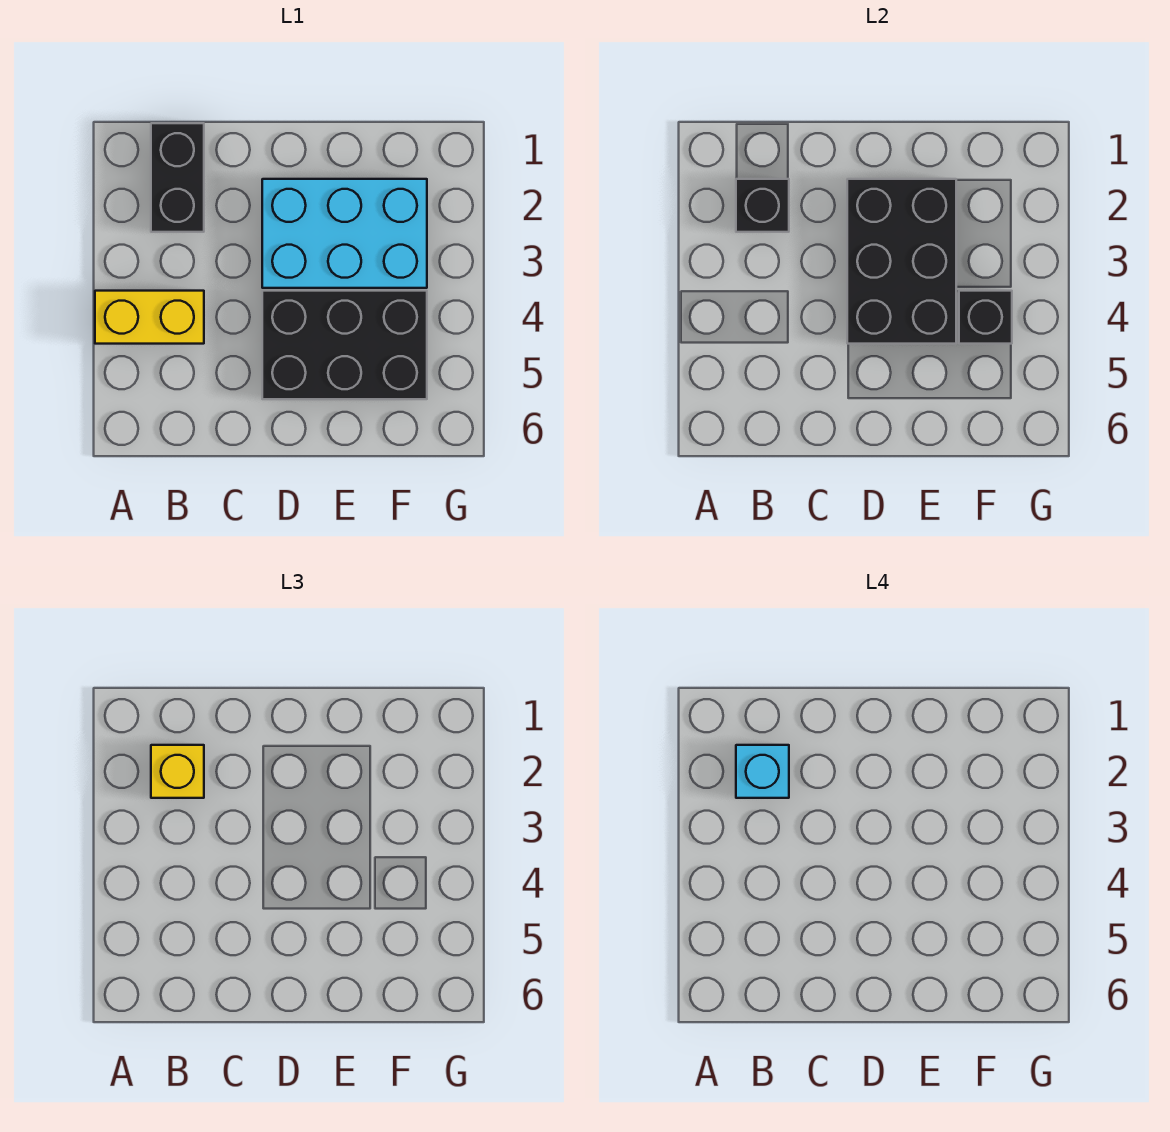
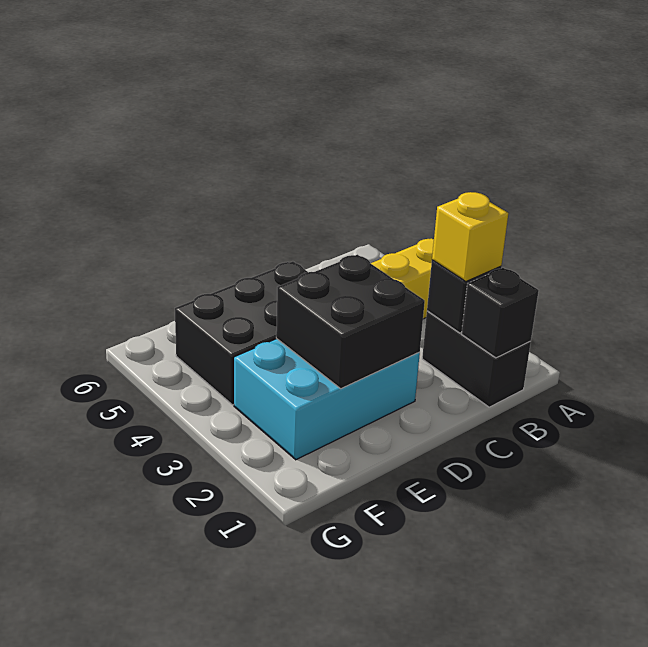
cyan 1x1 brick [736,745,789,798] -> none
black 2x3 brick [847,179,956,344] -> black 2x2 brick [276,255,425,389]
black 1x1 brick [959,291,1012,344] -> black 1x1 brick moved to [462,268,539,358]

